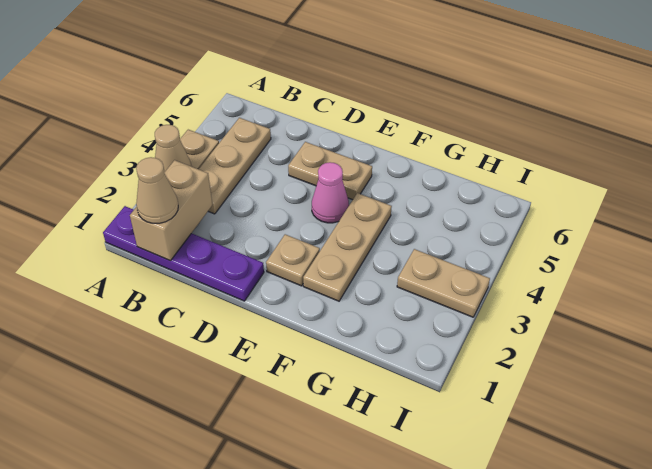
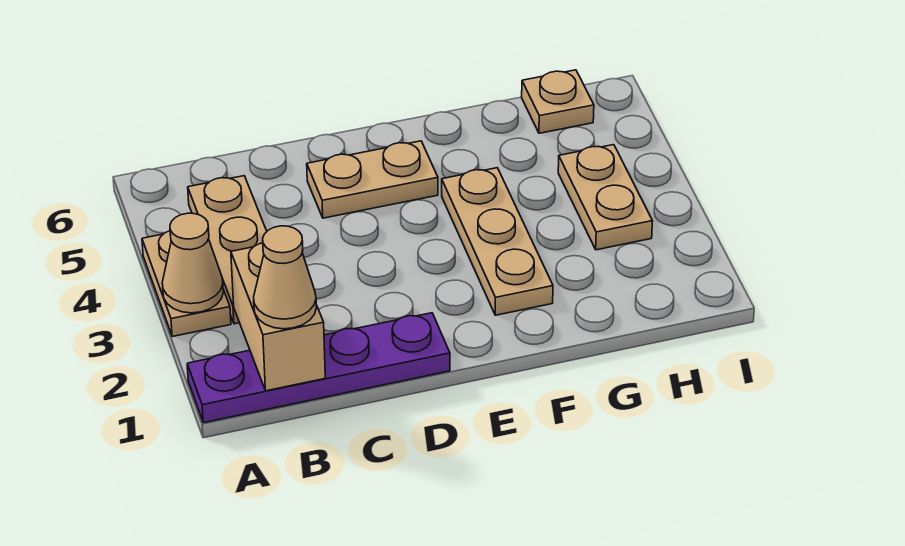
tan 1x1 plate [266,234,320,286] -> tan 1x1 plate moved to [522,70,594,133]
pink 1x1 cone [312,162,349,223] -> none
tan 1x2 plate [397,249,490,317] -> tan 1x2 plate turned to [558,145,653,250]

